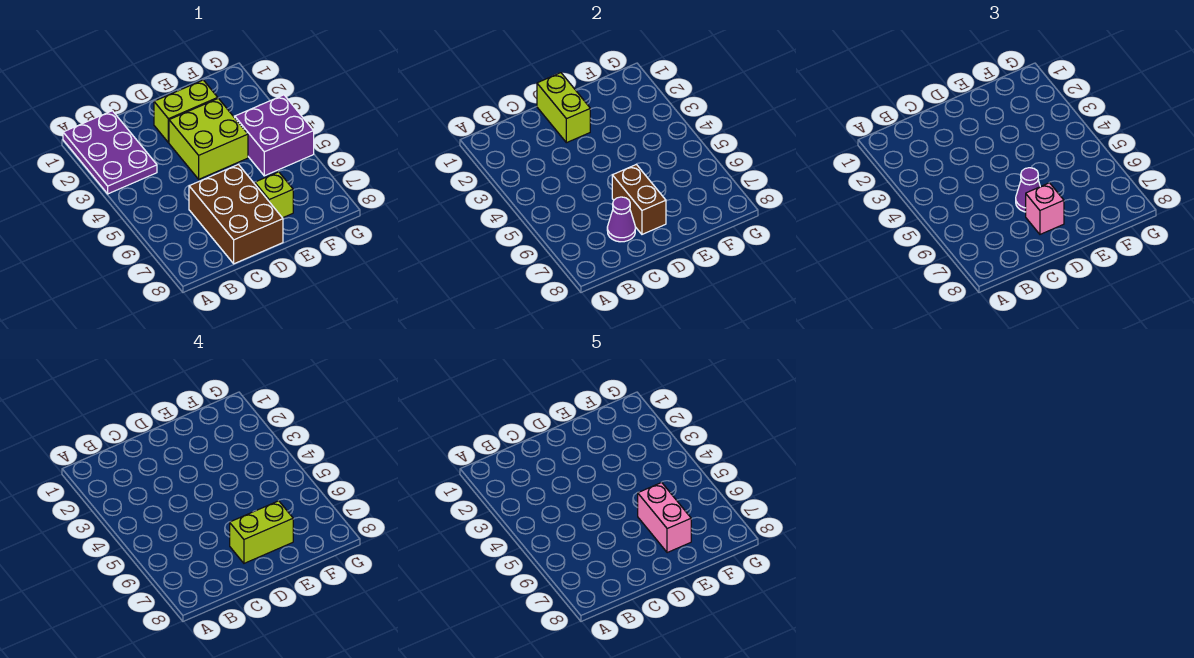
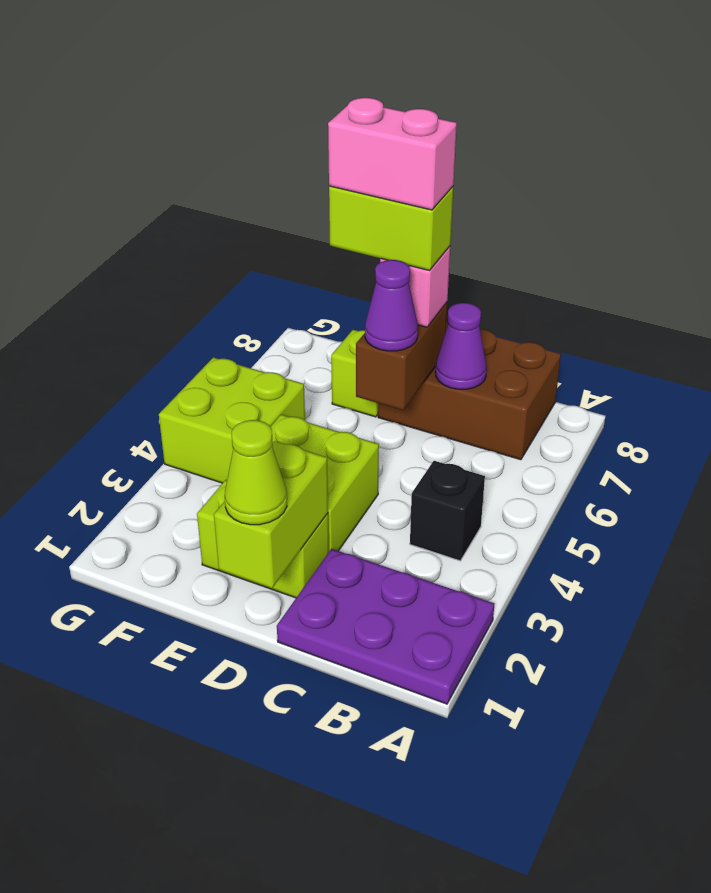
purple 2x3 plate [63,111,157,194] -> purple 2x3 plate turned to [277,549,494,704]
none -> black 1x1 brick [410,461,485,561]
brown 2x3 brick [189,164,283,264] -> brown 2x3 brick turned to [378,322,561,460]
none -> lime 1x1 cone [225,420,287,525]
pink 1x2 brick [638,482,691,553] -> pink 1x2 brick turned to [328,98,457,210]
purple 2x2 brick [235,95,314,176] -> lime 2x2 brick [159,357,305,483]

